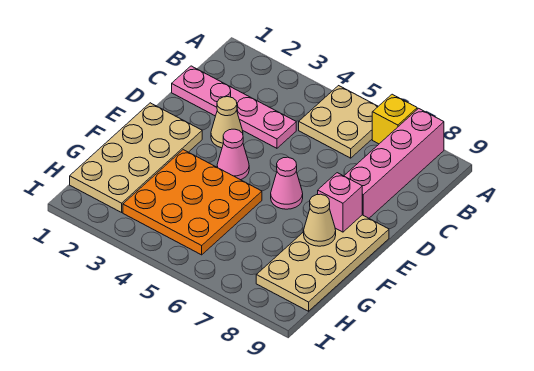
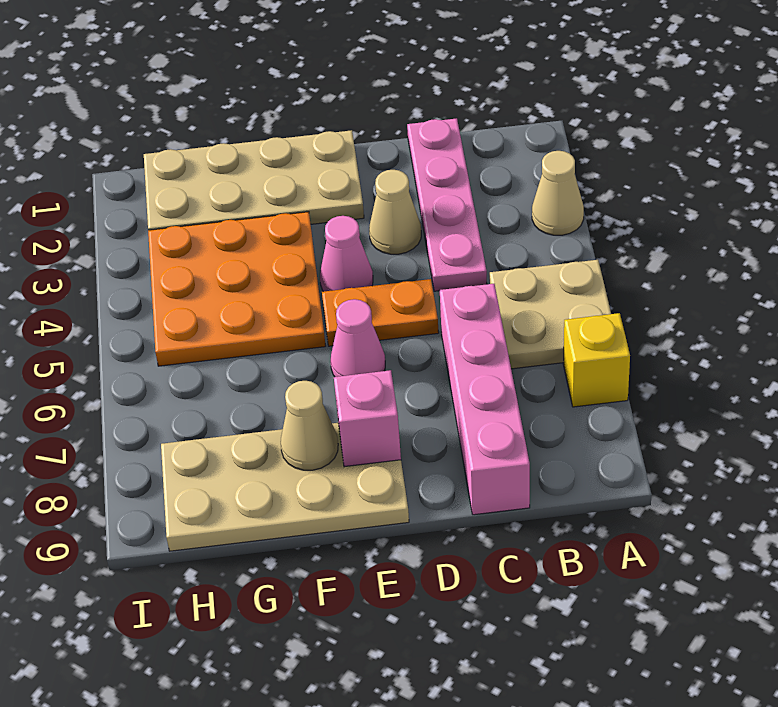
none -> tan 1x1 cone [532,151,584,235]
pink 1x4 brick [344,108,444,218] -> pink 1x4 brick turned to [440,284,530,515]
none -> orange 1x2 plate [322,279,439,346]

